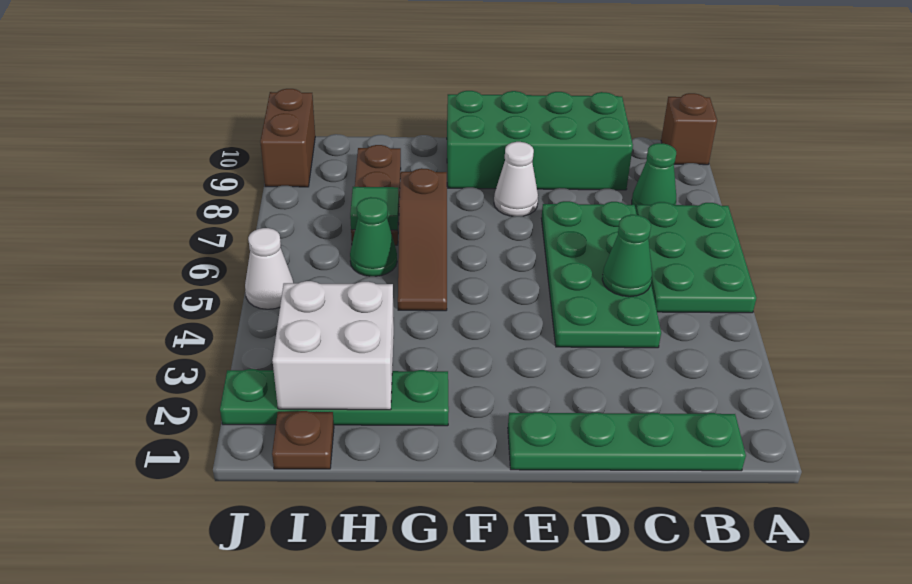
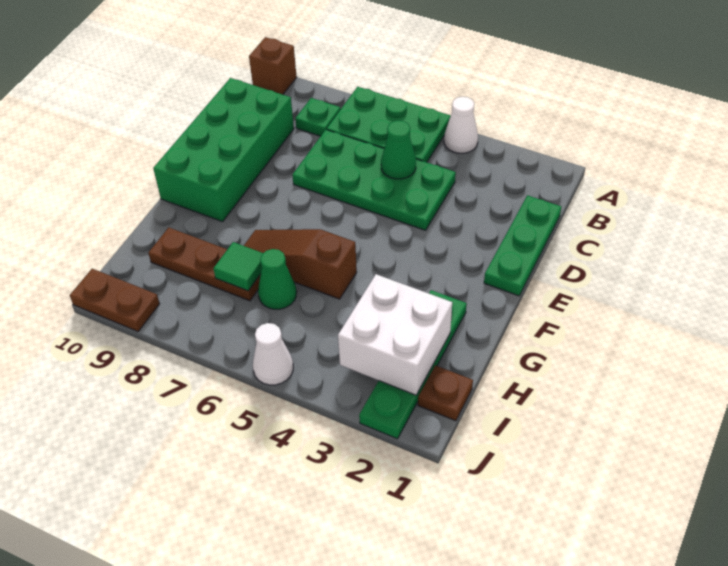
green 1x4 plate [508,412,746,471] -> green 1x3 plate [484,195,561,296]
green 1x1 cone [632,143,676,209] -> green 1x1 plate [295,98,341,136]
white 1x1 cone [494,142,538,216] -> white 1x1 cone moved to [444,97,478,153]
brown 1x3 slope [398,168,447,311] -> brown 1x3 slope turned to [244,229,357,299]
brown 1x2 brick [260,89,315,187] -> brown 1x2 plate [70,269,160,332]

